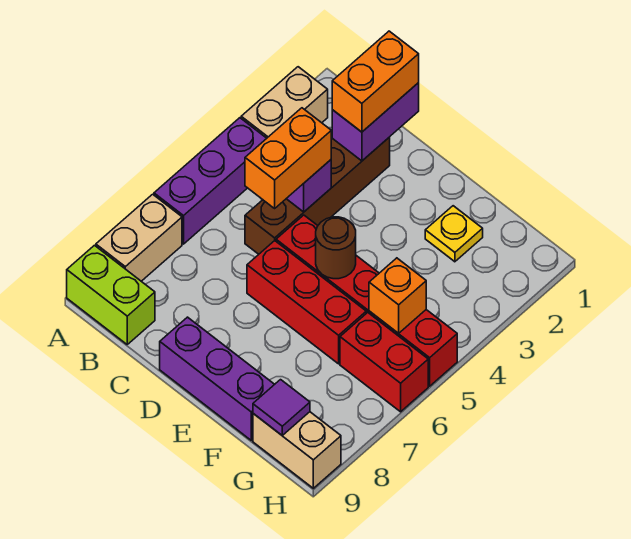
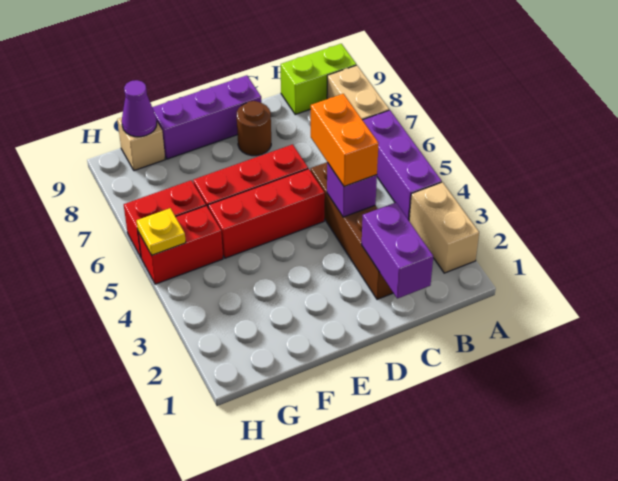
orange 1x2 brick [332,31,419,132] -> none
brown 1x1 round brick [316,217,356,279] -> brown 1x1 round brick moved to [237,101,271,156]
yellow 1x1 plate [425,206,483,262] -> yellow 1x1 plate moved to [137,208,186,255]
orange 1x1 brick [369,258,426,333] -> none
tan 1x2 brick [253,412,341,488] -> tan 1x1 brick [117,118,165,171]
purple 1x1 tile [253,380,310,435] -> purple 1x1 cone [122,80,157,137]

